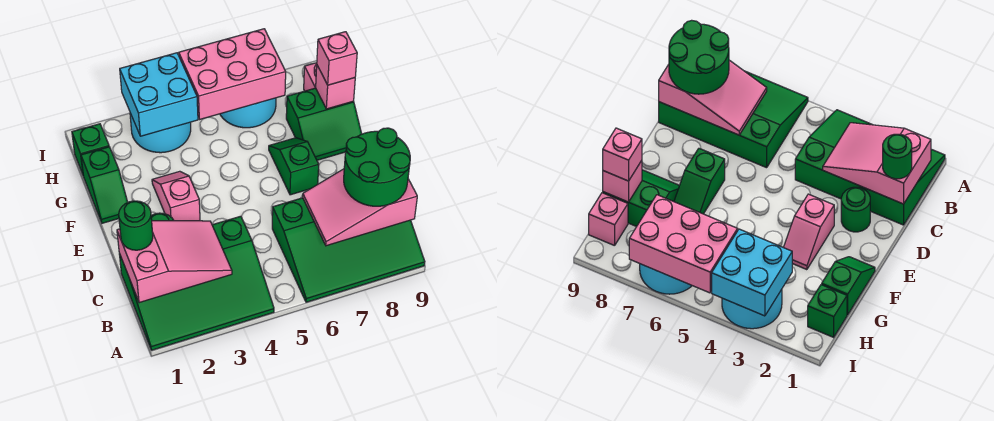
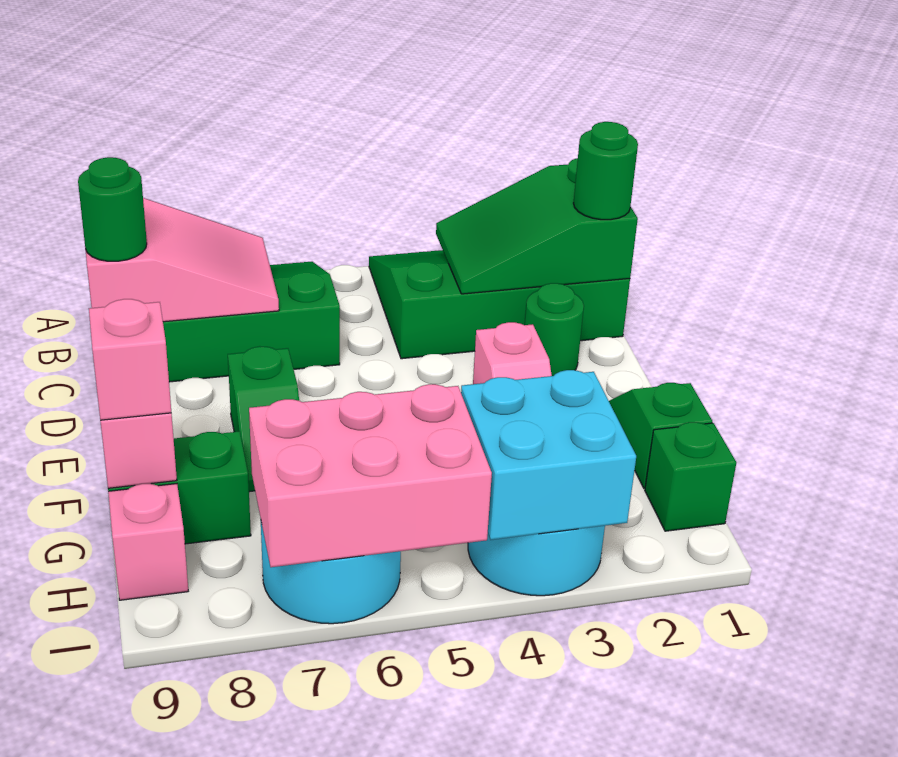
pink 2x3 slope [117,221,232,303] -> green 2x3 slope [436,158,638,294]
green 2x2 round brick [344,128,410,206] -> green 1x1 round brick [78,157,147,261]

